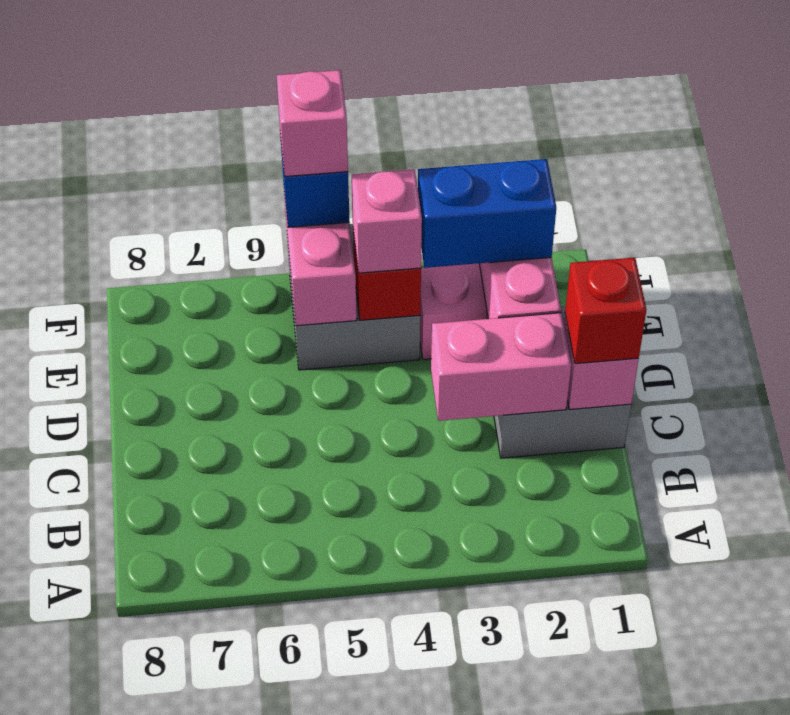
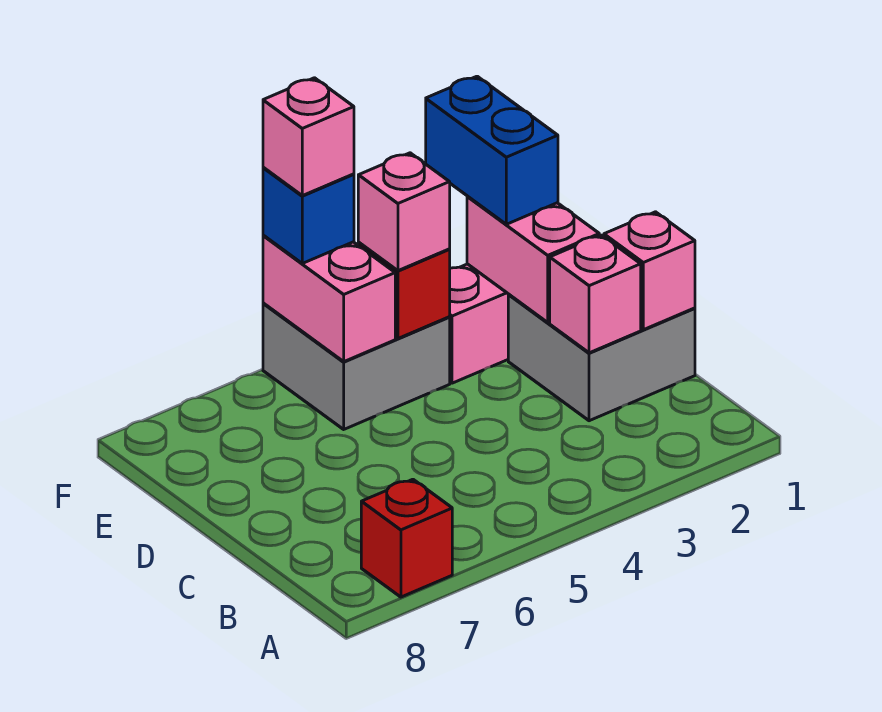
red 1x1 brick [565,258,646,364] -> red 1x1 brick moved to [361,479,452,597]
pink 1x2 brick [431,313,571,421] -> pink 1x1 brick [550,235,641,353]
blue 1x2 brick [418,159,556,268] -> blue 1x2 brick turned to [426,76,558,224]

